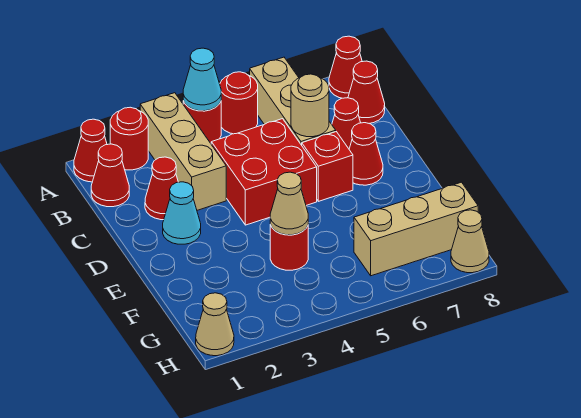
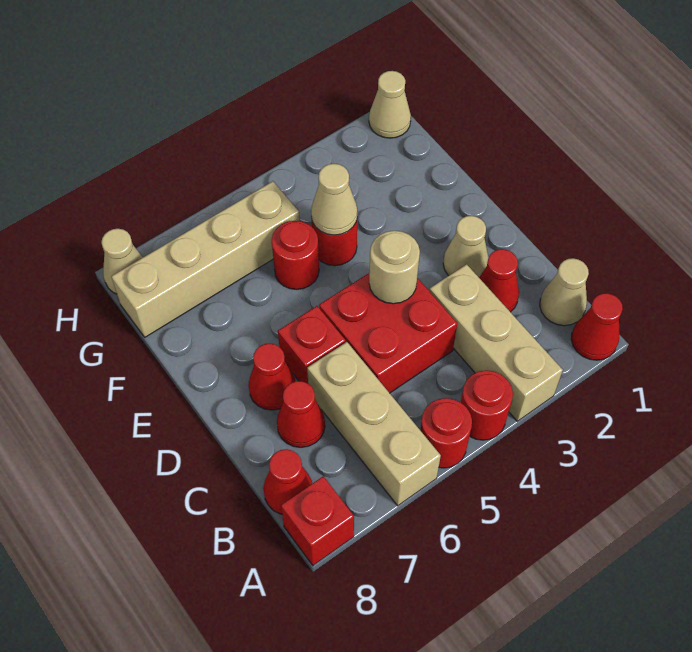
red 1x1 round brick [110,107,148,170] -> red 1x1 round brick moved to [272,221,319,289]
cyan 1x1 cone [183,48,221,111] -> none
red 1x1 cone [329,36,362,98] -> red 1x1 brick [281,476,354,565]
red 1x1 cone [91,144,129,207] -> tan 1x1 cone [540,258,589,326]
tan 1x1 round brick [291,74,329,137] -> tan 1x1 round brick moved to [369,231,420,304]
cyan 1x1 cone [163,182,201,244] -> tan 1x1 cone [443,216,488,277]
tan 1x3 brick [354,182,478,276] -> tan 1x4 brick [111,181,300,337]

